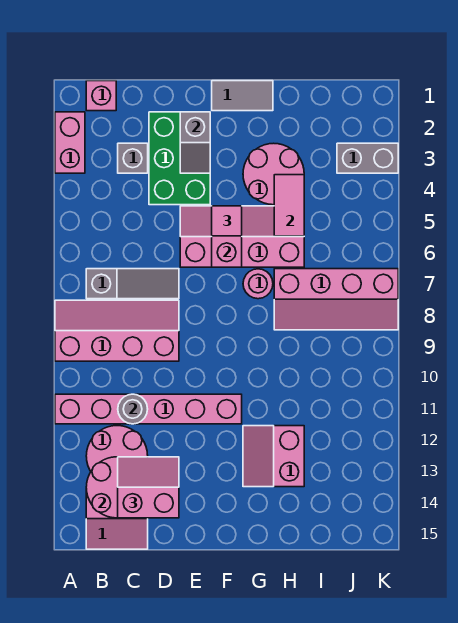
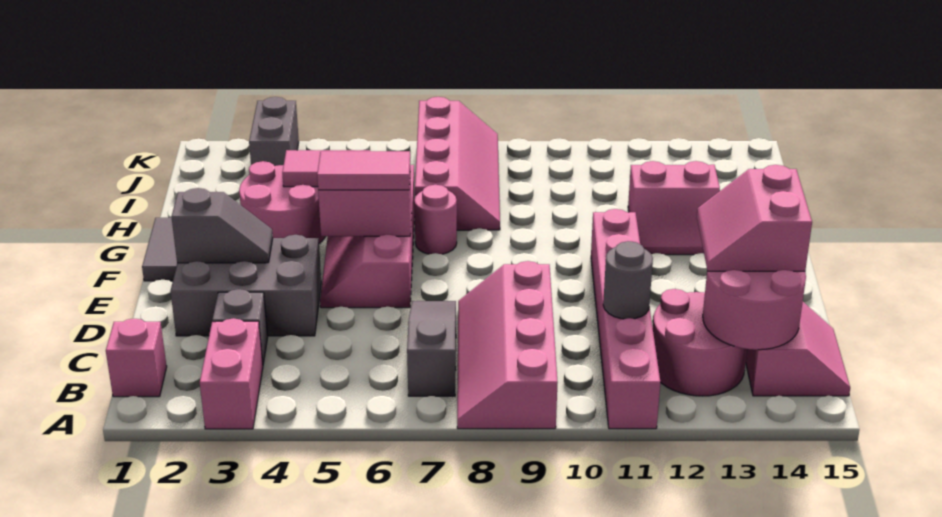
pink 1x2 brick [55,112,85,173] -> pink 1x2 brick turned to [200,318,263,429]
green 2x3 brick [149,112,210,205] -> grey 2x3 brick [170,235,321,336]
pink 1x1 tile [212,206,242,236] -> pink 1x2 tile [317,151,410,190]

